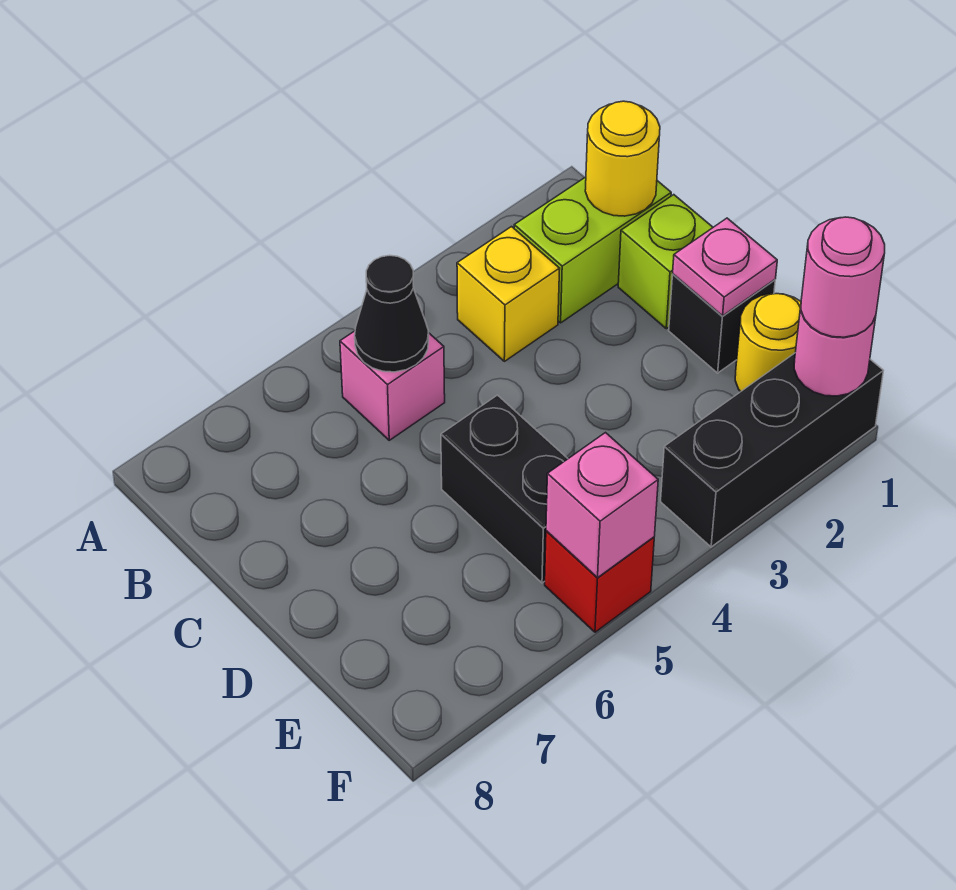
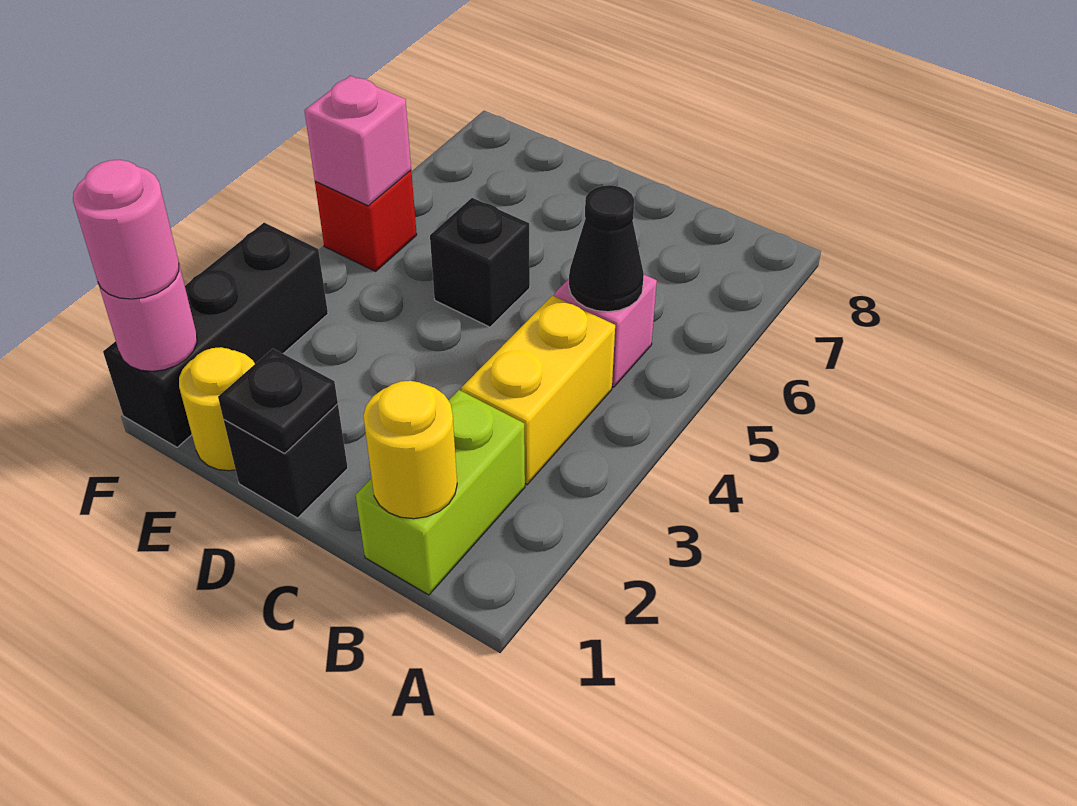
yellow 1x1 brick [457,227,560,361] -> yellow 1x2 brick [461,296,615,485]
lime 1x1 brick [618,195,713,329] -> none
pink 1x1 plate [673,218,777,316] -> black 1x1 plate [218,349,338,454]
black 1x2 brick [441,395,568,583] -> black 1x1 brick [430,198,530,327]

